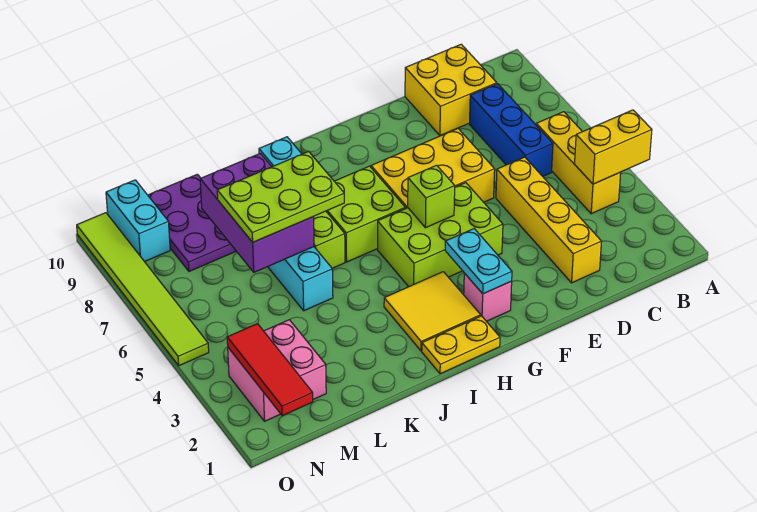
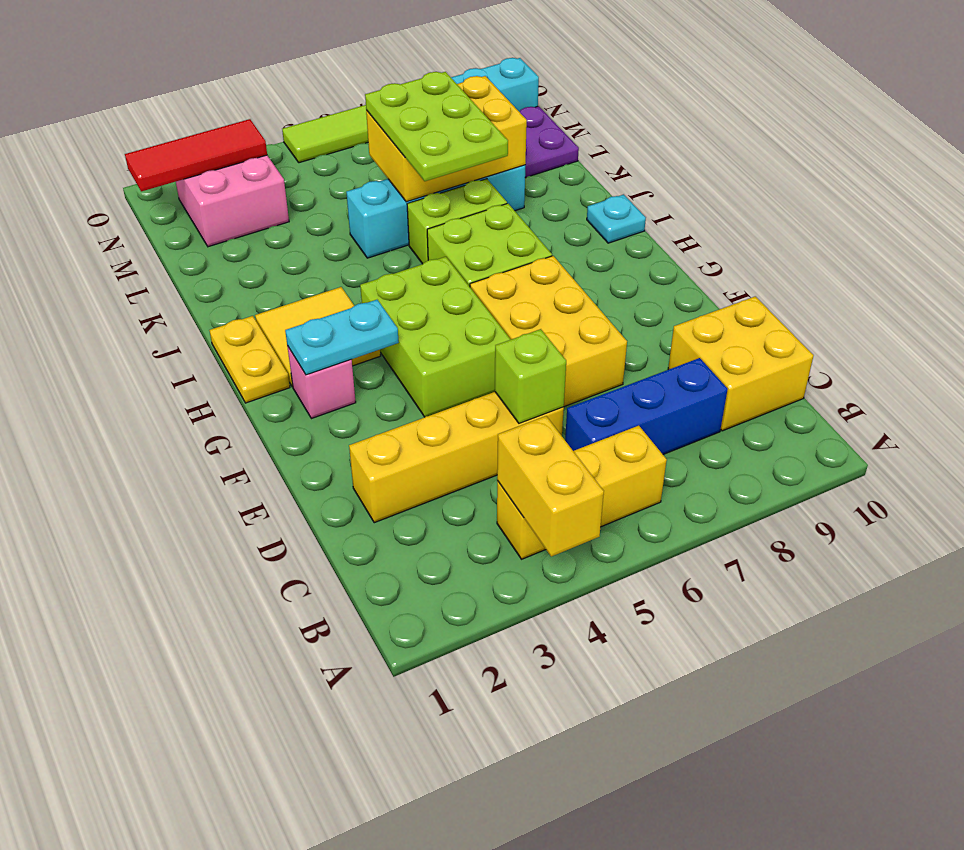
lime 1x1 brick [408,165,455,228] -> lime 1x1 brick moved to [495,329,566,424]
purple 2x3 brick [200,153,314,272] -> yellow 2x3 brick [366,76,527,202]

